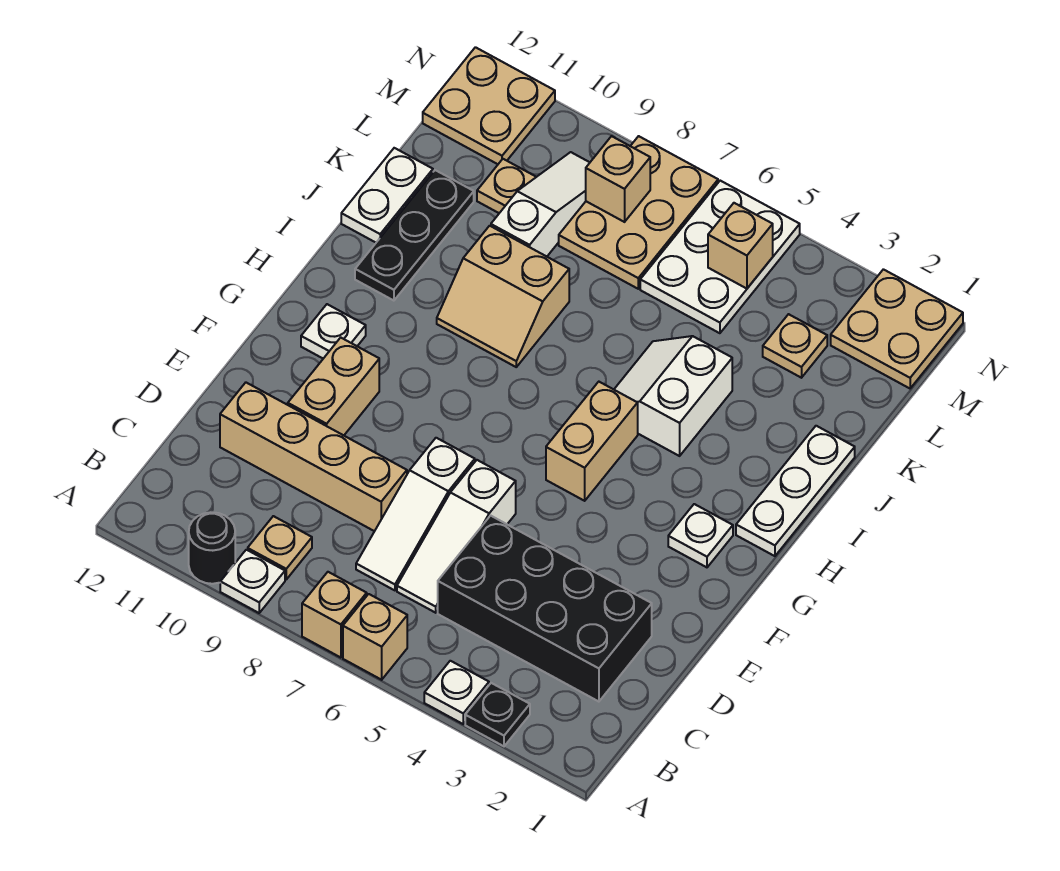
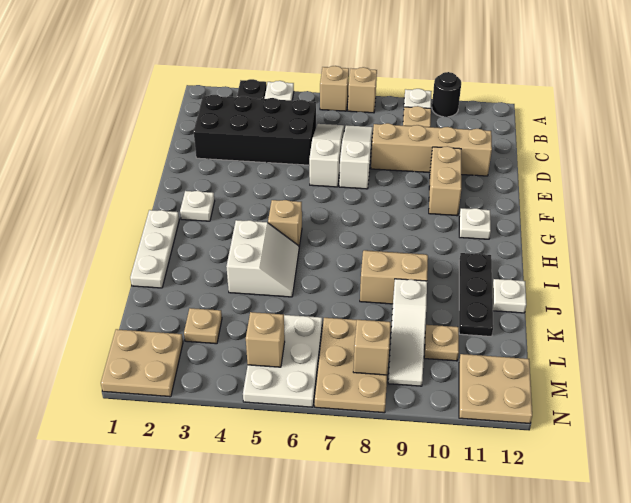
tan 1x2 brick [546,382,638,501] -> tan 1x1 brick [268,200,302,247]
white 1x2 plate [341,148,433,242] -> white 1x1 plate [492,279,526,313]

